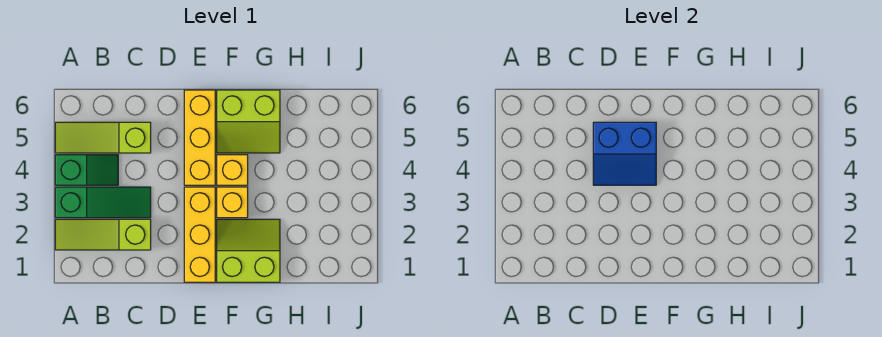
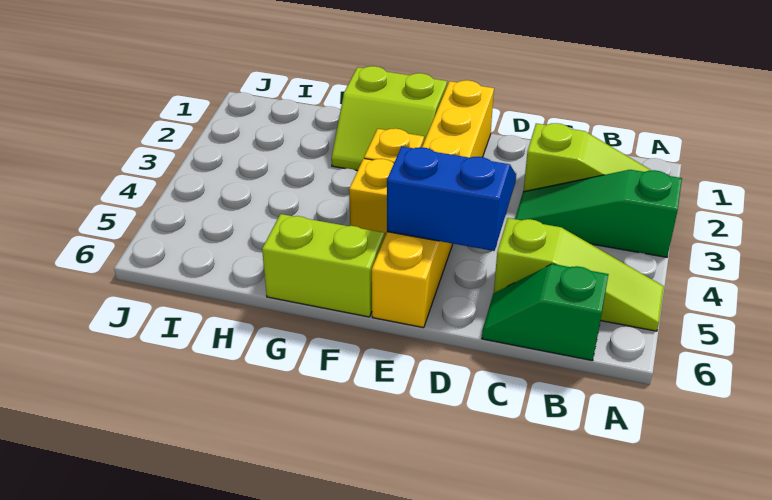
green 1x2 slope [55,155,118,185] -> green 1x2 slope moved to [482,264,609,361]

